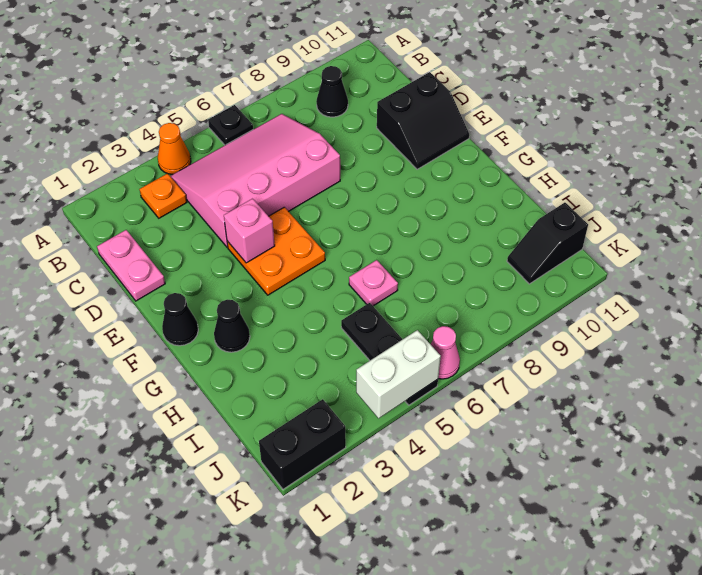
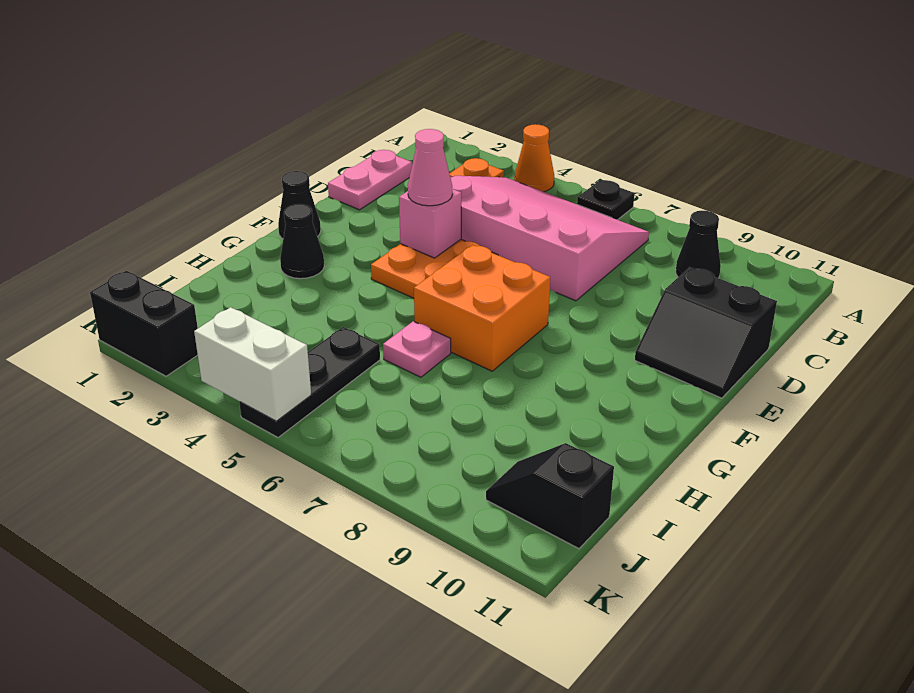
none -> orange 2x2 brick [414,245,550,371]
pink 1x1 cone [431,326,460,379] -> pink 1x1 cone moved to [408,129,452,206]

